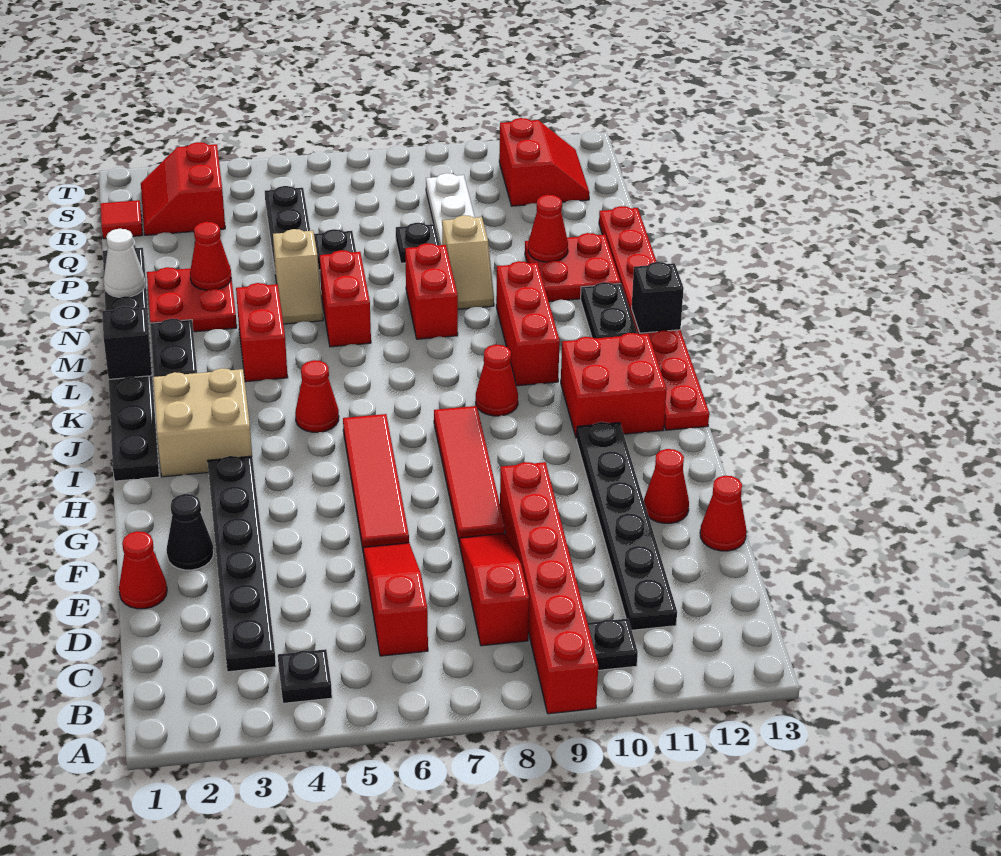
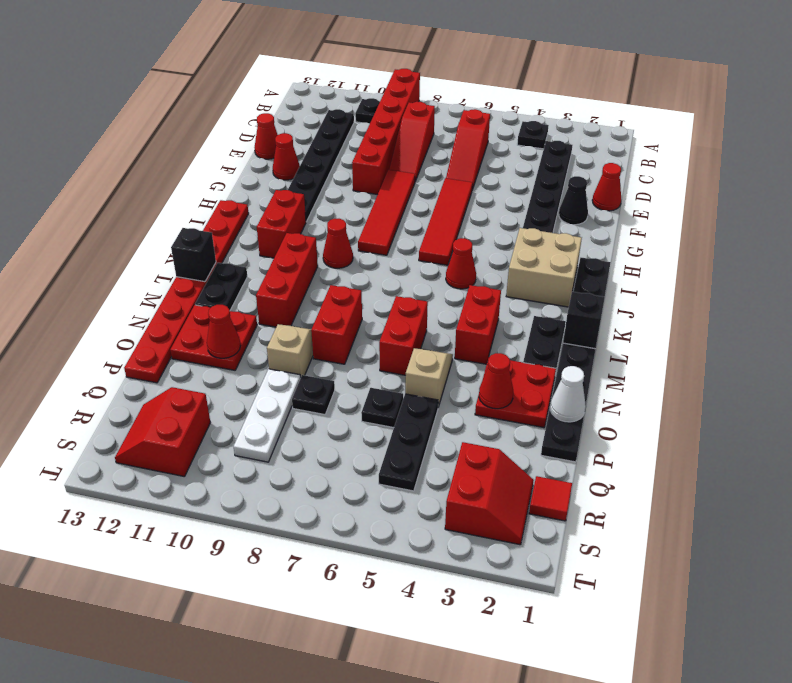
red 2x2 brick [561,333,667,439] -> red 1x2 brick [257,190,306,258]

